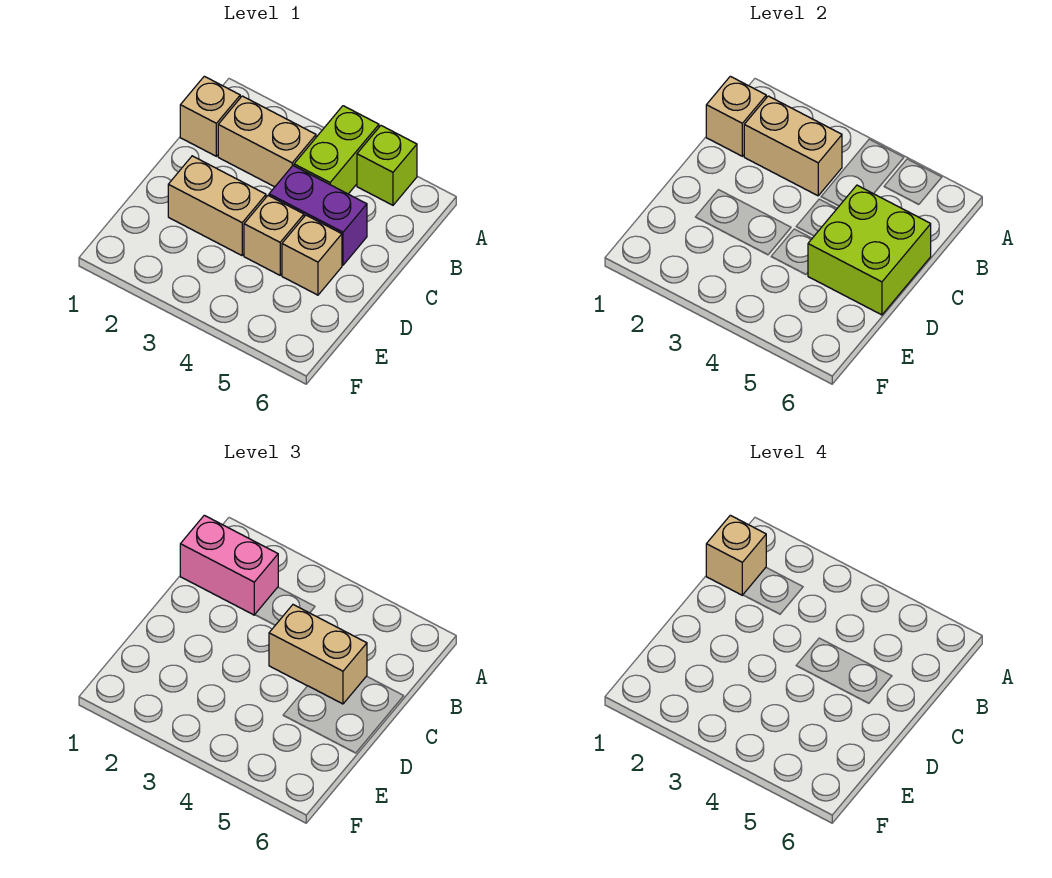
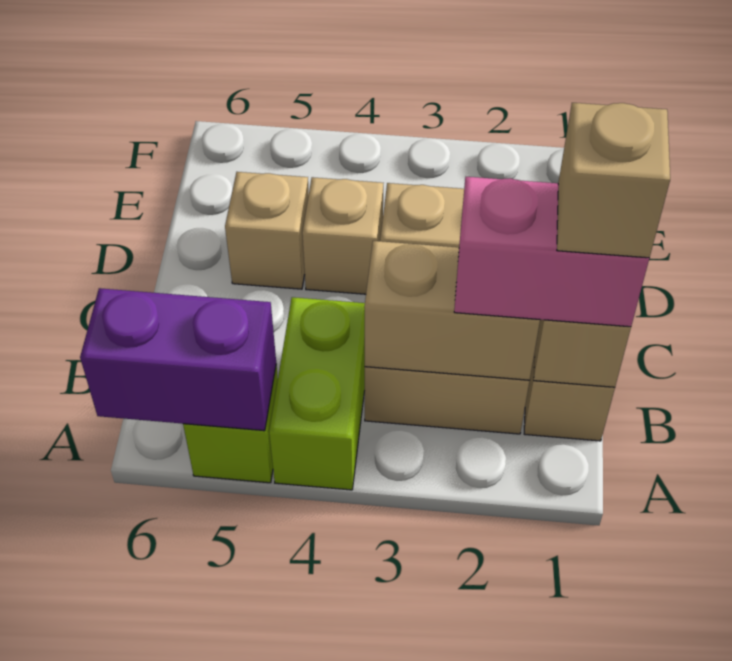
purple 1x2 brick [269,166,367,265] -> purple 1x2 brick moved to [80,288,276,431]
tan 1x2 brick [269,605,367,704] -> none
lime 2x2 brick [808,185,931,315] -> none

